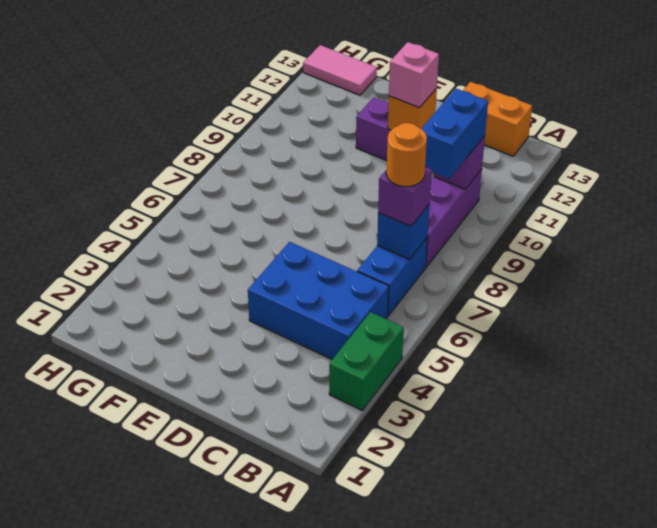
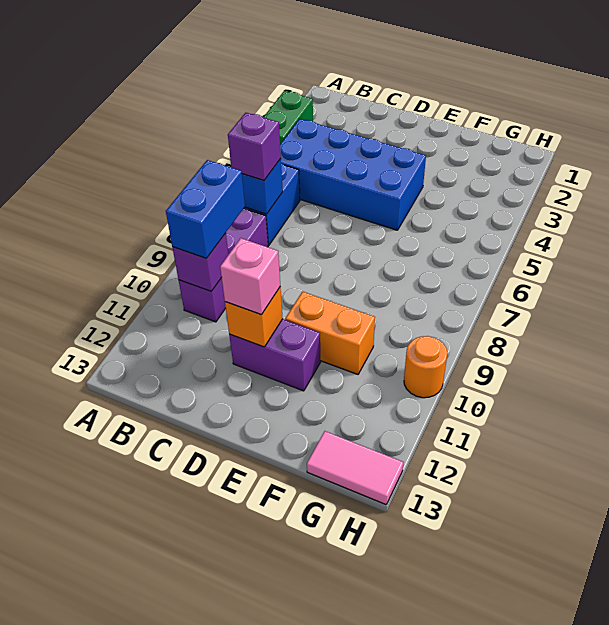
blue 2x3 brick [248,242,389,360] -> blue 2x4 brick [280,119,426,230]
orange 1x1 round brick [386,123,427,187] -> orange 1x1 round brick moved to [404,336,447,398]
orange 1x2 brick [463,82,532,156] -> orange 1x2 brick moved to [285,292,375,374]

